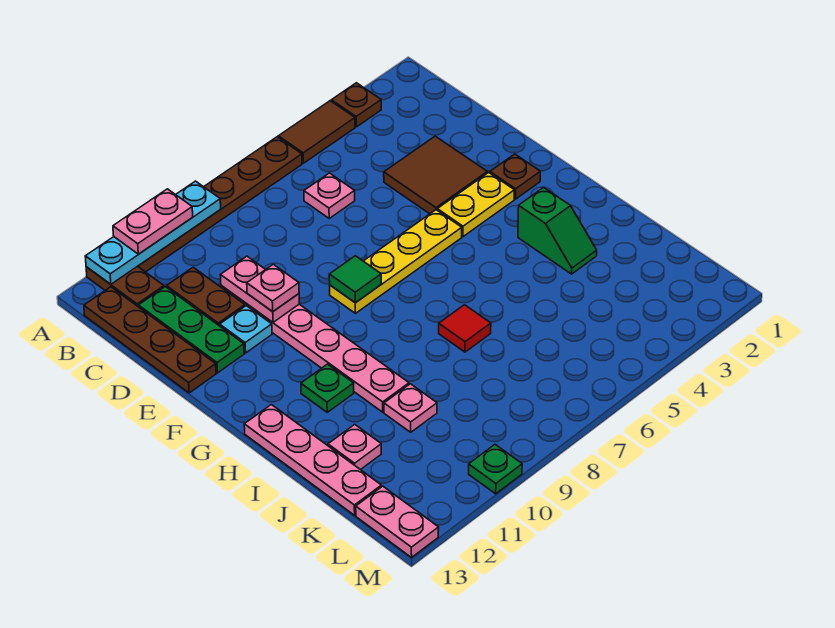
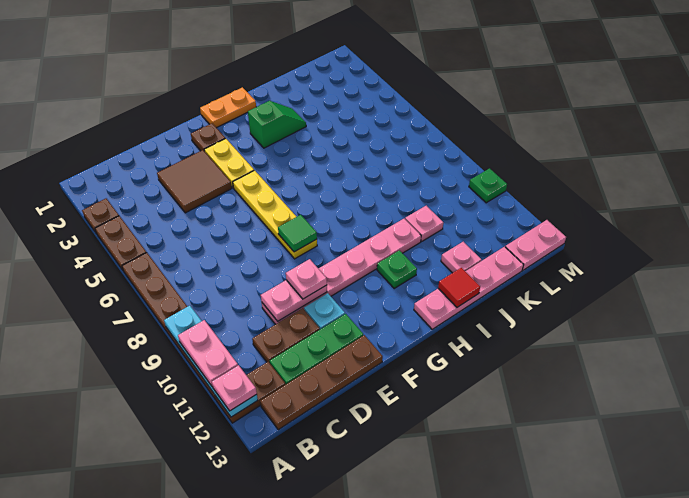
brown 1x2 tile [278,101,355,163] -> brown 1x2 plate [95,216,146,270]
pink 1x1 plate [304,173,355,218] -> pink 1x1 plate moved to [212,365,257,411]
none -> orange 1x2 plate [200,87,256,128]
red 1x1 tile [439,305,491,352] -> red 1x1 tile moved to [438,268,480,307]

